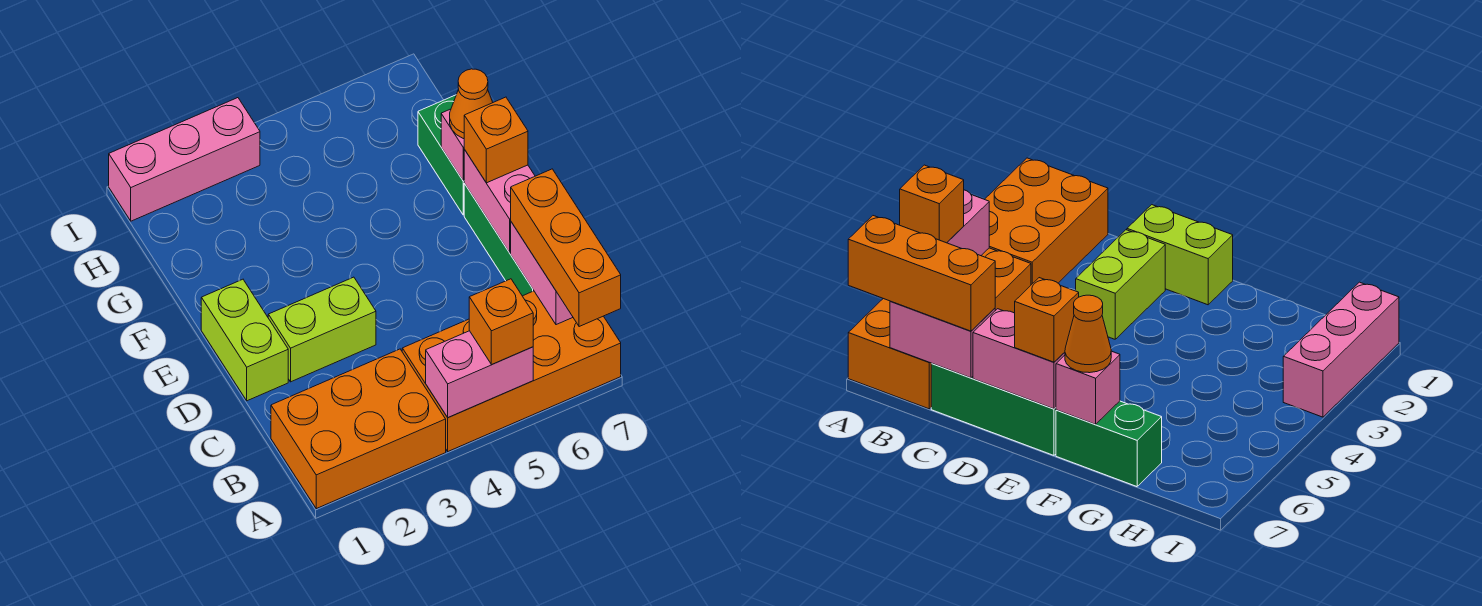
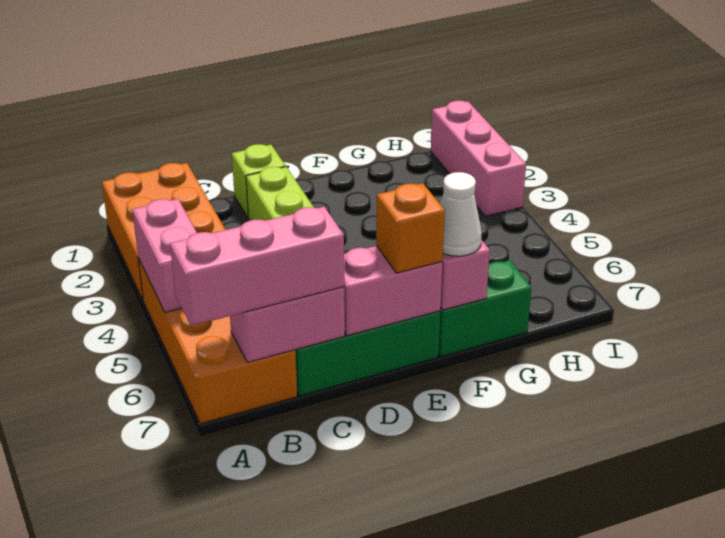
orange 1x1 brick [469,279,533,365] -> none
orange 1x3 brick [511,169,621,327] -> pink 1x3 brick [170,207,344,326]
lime 1x2 brick [201,279,288,401] -> lime 1x1 brick [232,144,286,218]
orange 1x1 cone [450,69,493,139] -> white 1x1 cone [440,172,482,256]

